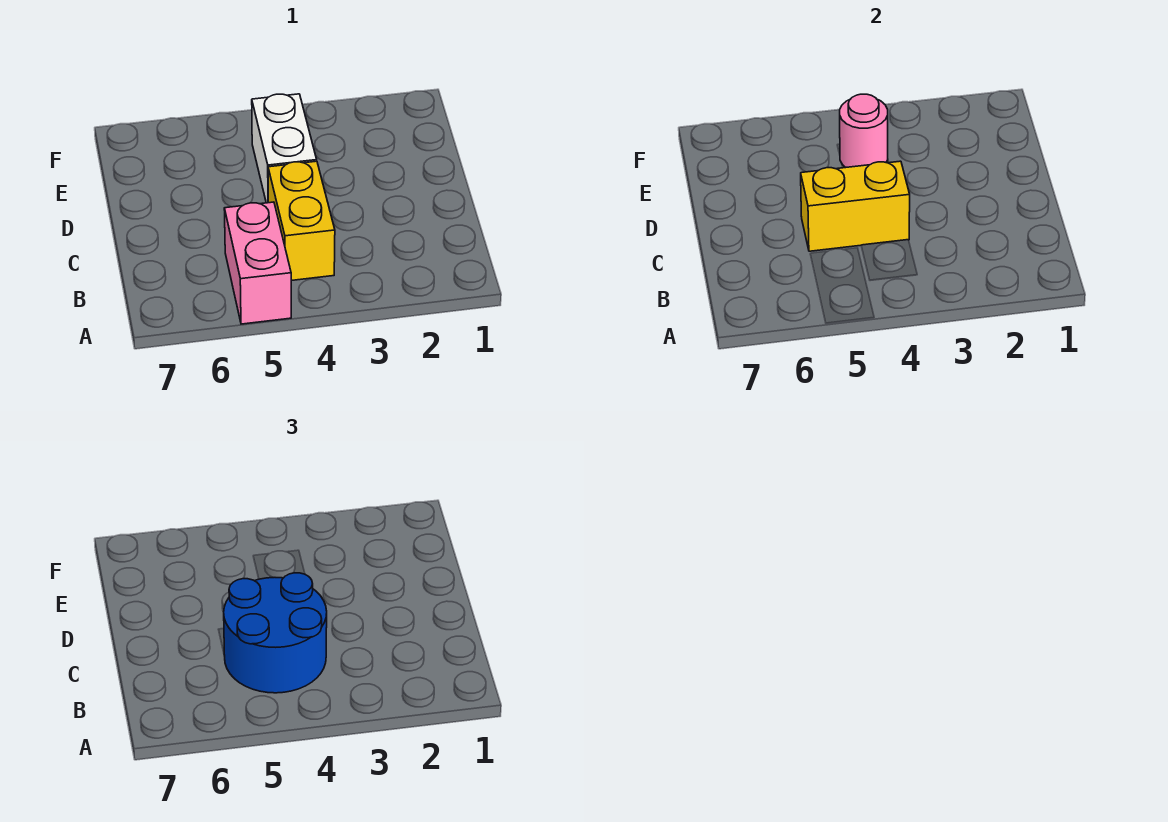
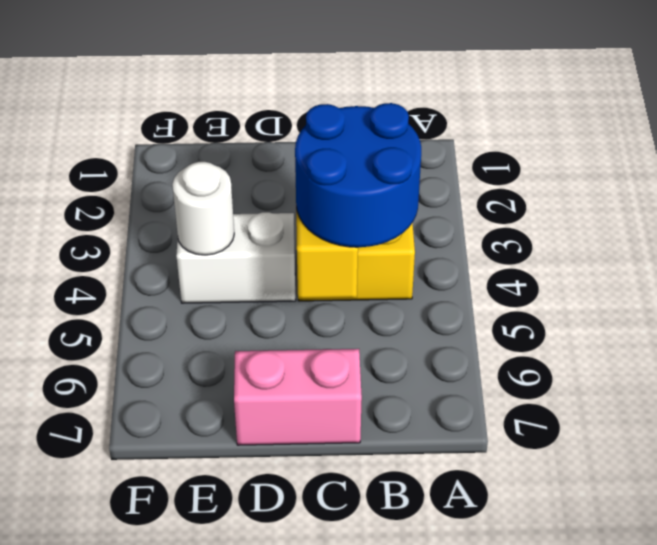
pink 1x2 brick [224,202,291,324] -> pink 1x2 brick moved to [234,349,362,445]
pink 1x1 round brick [840,94,888,167] -> white 1x1 round brick [172,162,234,255]

